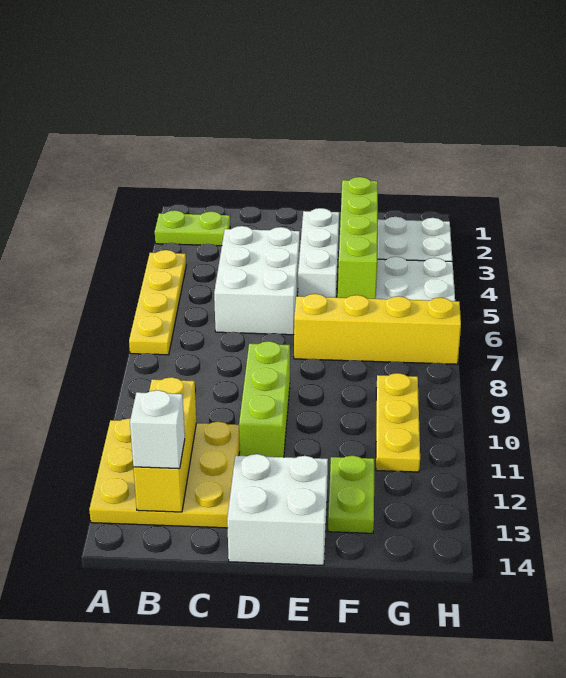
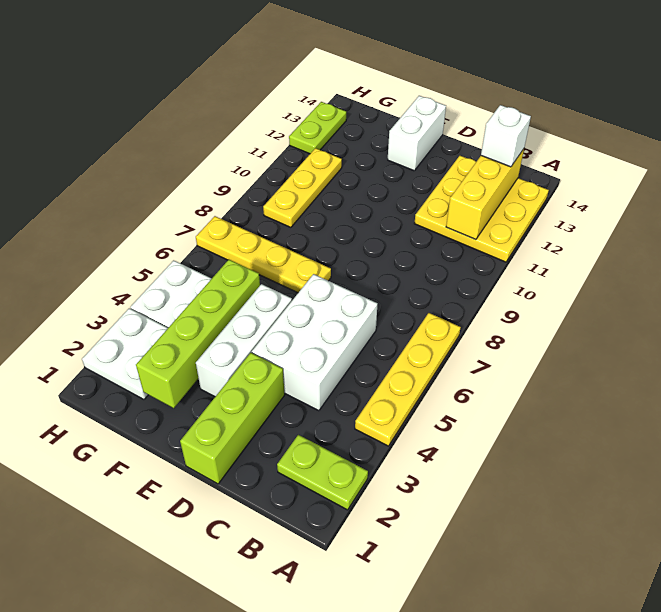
lime 1x3 brick [239,341,290,457] -> lime 1x3 brick moved to [180,353,285,484]
white 2x2 brick [227,454,328,565] -> white 1x2 brick [388,96,446,171]
yellow 1x4 brick [294,294,461,364] -> yellow 1x4 plate [196,216,331,293]
lime 1x2 plate [328,456,374,533] -> lime 1x2 plate moved to [289,102,346,154]

